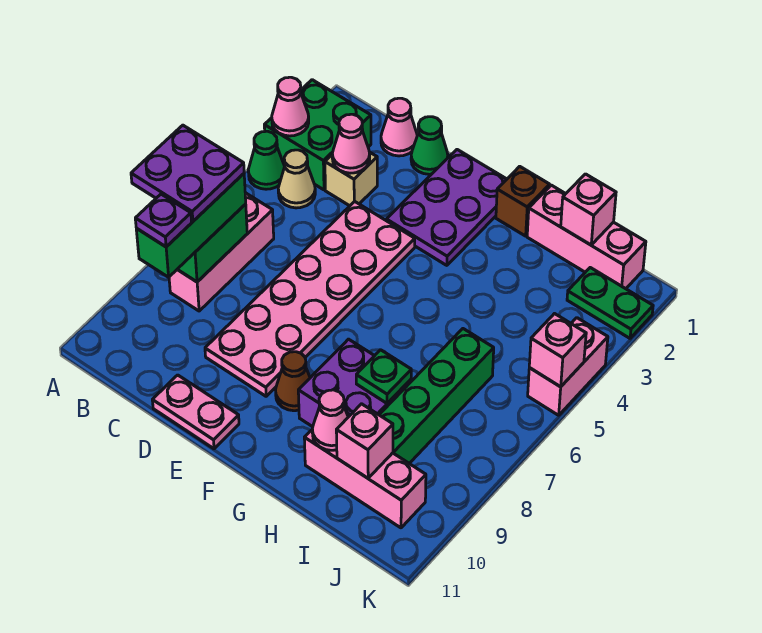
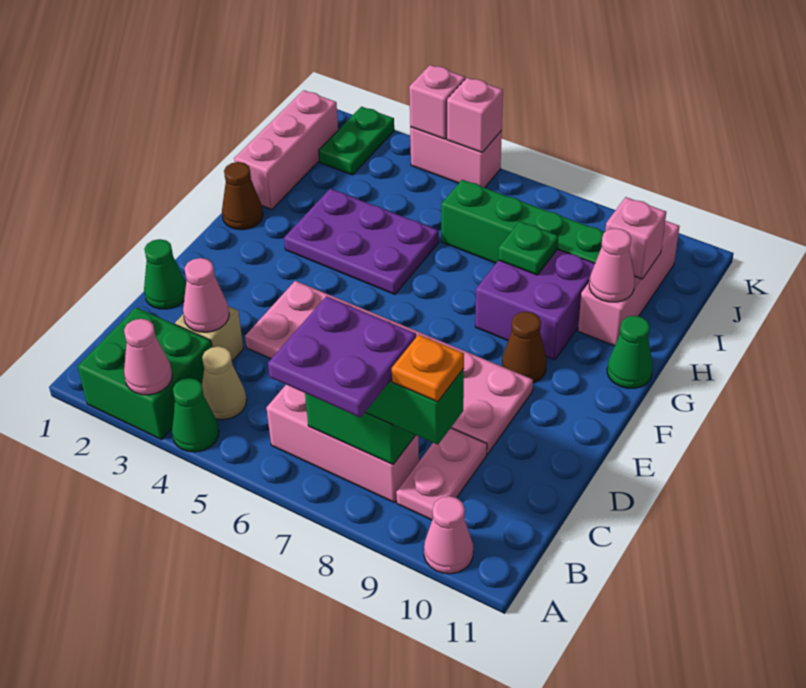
purple 1x1 plate [135,194,192,247] -> orange 1x1 plate [392,335,464,402]
pink 1x1 cone [381,98,417,156] -> pink 1x1 cone moved to [424,496,473,574]
pink 1x2 plate [152,375,239,449] -> pink 1x2 plate moved to [396,428,487,520]
purple 2x3 plate [386,150,507,265] -> purple 2x3 plate moved to [284,189,439,294]
brown 1x1 brick [496,166,550,236] -> brown 1x1 cone [222,162,263,230]
none -> green 1x1 cone [607,316,653,388]
pink 1x1 brick [561,174,616,245] -> pink 1x1 brick moved to [409,65,465,139]

